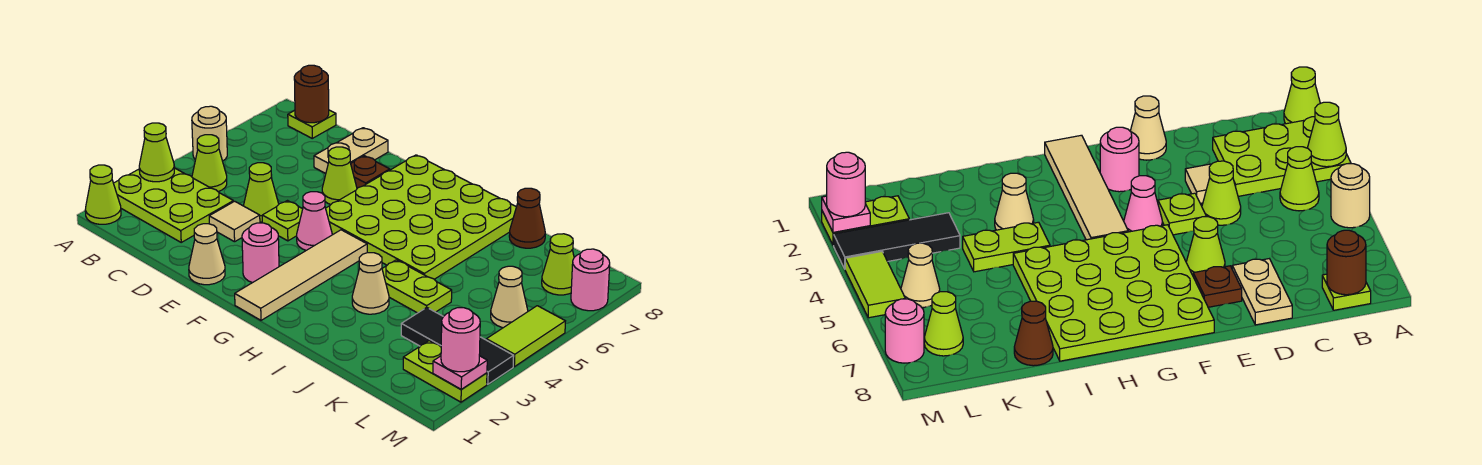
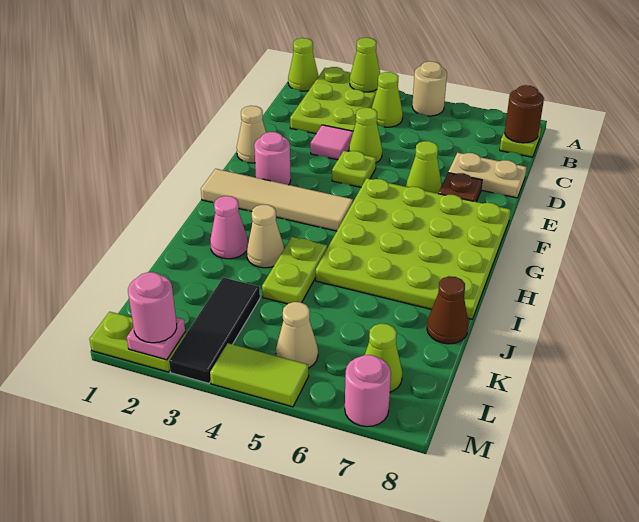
tan 1x1 tile [209,201,260,242] -> pink 1x1 tile [310,125,353,160]
pink 1x1 cone [297,192,332,250] -> pink 1x1 cone moved to [210,196,248,259]
lime 1x2 plate [403,341,487,402] -> lime 1x2 plate turned to [89,312,186,372]

